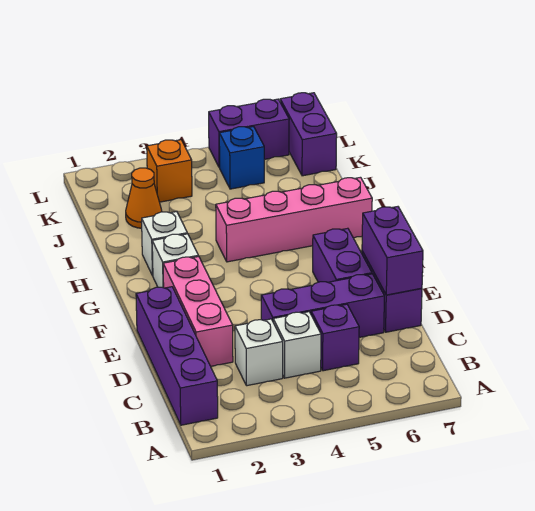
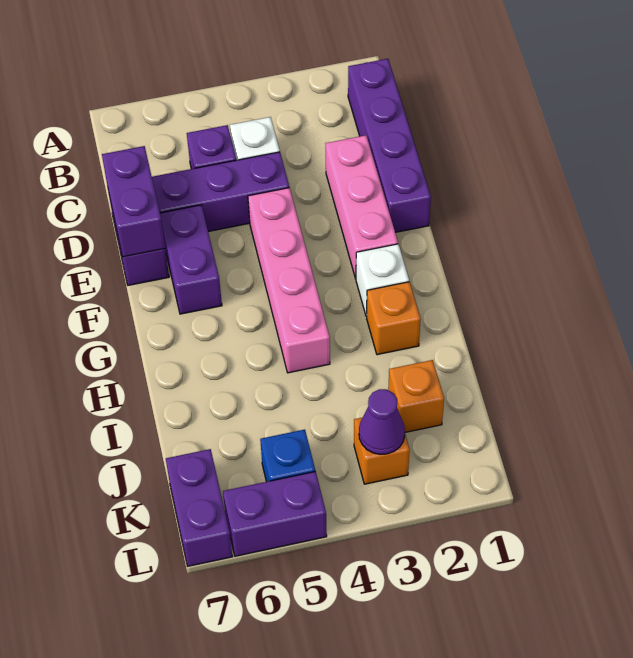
white 1x1 brick [235,319,283,386] -> none
white 1x1 brick [142,212,187,276] -> orange 1x1 brick [367,282,421,355]
pink 1x4 brick [216,177,372,262] -> pink 1x4 brick turned to [248,188,330,373]
orange 1x1 cone [126,168,162,228] -> orange 1x1 brick [388,360,444,432]
none -> purple 1x1 cone [359,389,405,454]

